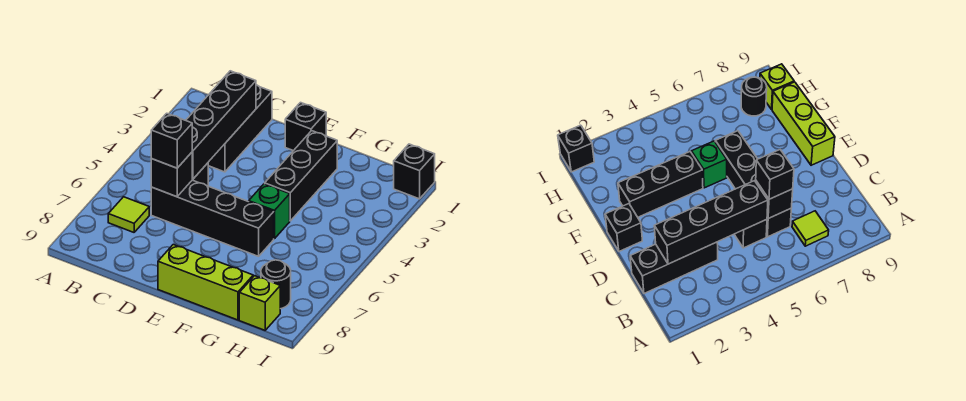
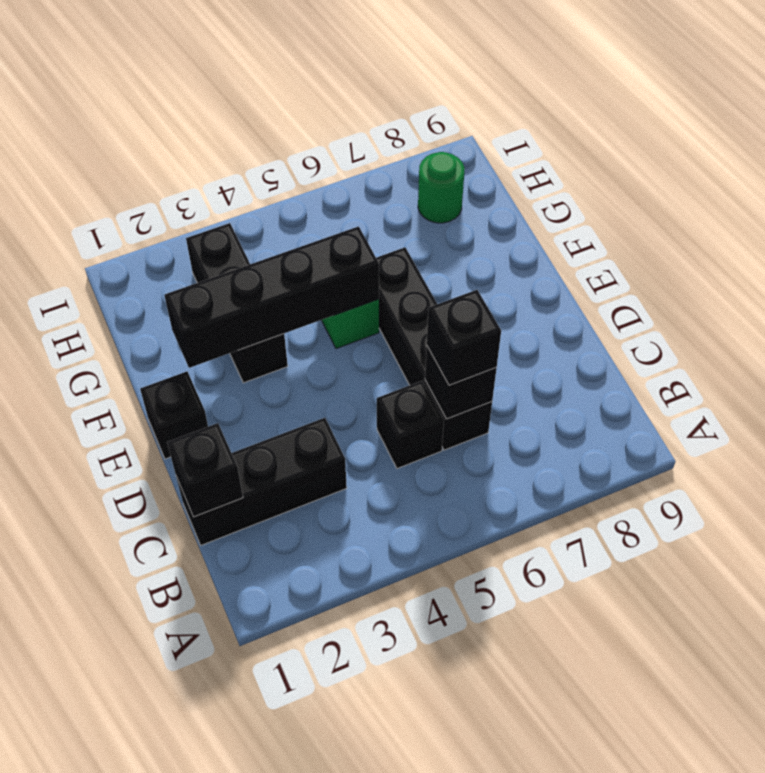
lime 1x1 tile [108,197,149,232] -> none
black 1x4 brick [186,71,256,179] -> black 1x4 brick moved to [164,226,379,368]
lime 1x3 brick [158,245,253,320] -> none
black 1x3 brick [265,131,337,221] -> black 1x3 brick turned to [186,223,288,383]
black 1x1 round brick [261,260,291,309] -> green 1x1 round brick [418,152,465,223]
lime 1x1 brick [239,276,280,330] -> none
black 1x1 brick [394,144,435,199] -> black 1x1 brick moved to [167,423,243,517]

